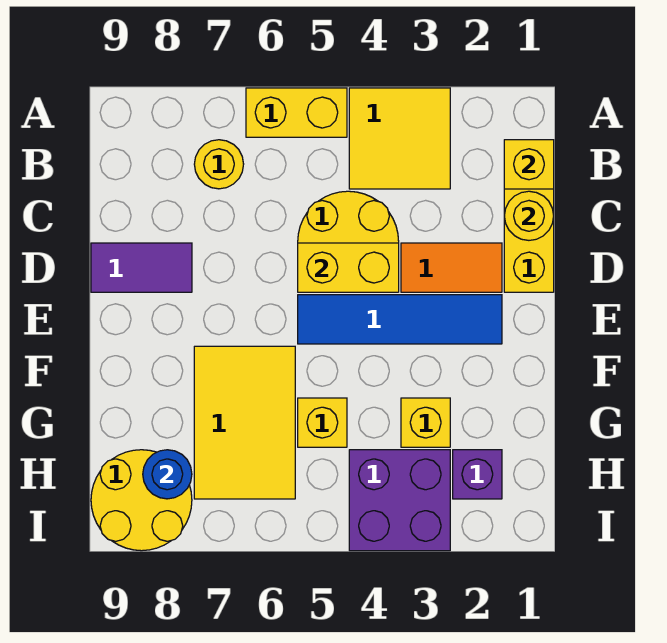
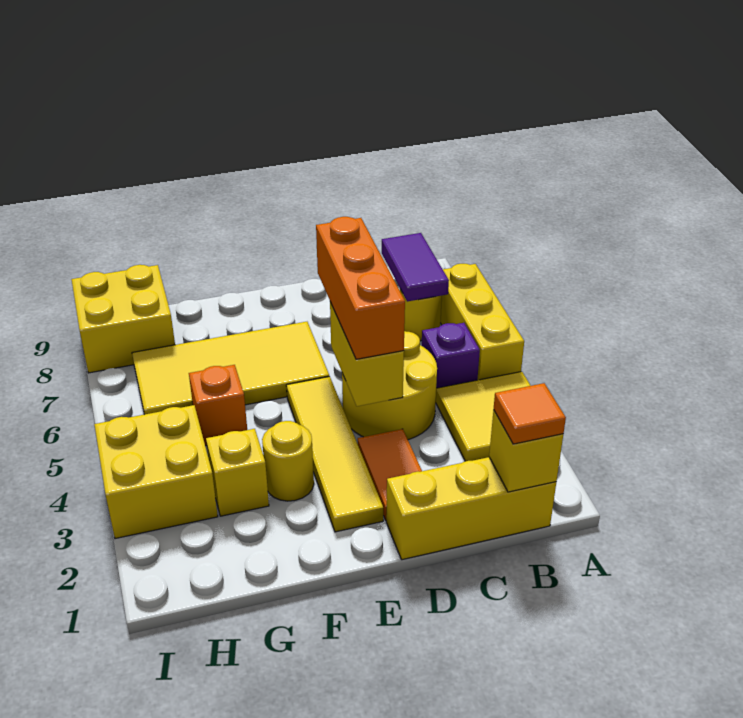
yellow 1x2 brick [246,88,347,137] -> yellow 1x3 brick [440,264,524,380]
none -> orange 1x1 tile [494,383,566,444]
yellow 1x1 round brick [504,191,554,240] -> yellow 1x1 round brick moved to [262,421,314,501]
none -> orange 1x3 brick [316,217,405,359]
purple 1x2 tile [91,243,192,292] -> purple 1x2 tile moved to [382,233,449,302]
blue 1x4 tile [298,295,502,344] -> yellow 1x4 tile [286,376,383,532]
yellow 2x3 tile [194,346,295,499] -> yellow 2x4 tile [132,322,329,414]
yellow 1x1 brick [298,398,347,447] -> orange 1x1 brick [189,365,247,446]
purple 1x1 brick [453,450,502,499] -> purple 1x1 brick moved to [422,323,480,388]
purple 2x2 brick [349,450,450,551] -> yellow 2x2 brick [94,405,218,539]
yellow 2x2 round brick [91,450,192,551] -> yellow 2x2 brick [71,265,175,373]
blue 1x1 round brick [143,450,192,499] -> none

